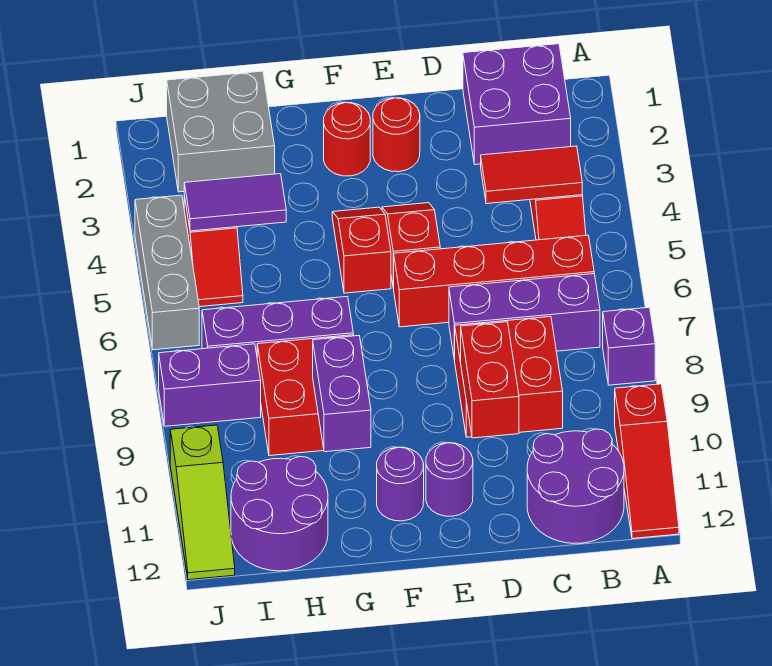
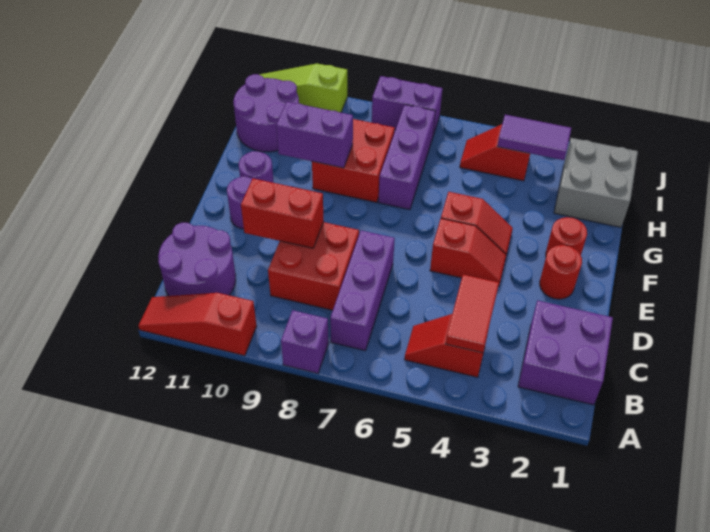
red 1x4 brick [394,235,594,327] -> none
purple 1x2 tile [184,174,286,231] -> purple 1x2 tile turned to [497,115,571,160]
purple 1x2 brick [159,344,261,426] -> purple 1x2 brick turned to [372,76,443,136]
grey 1x3 brick [135,195,199,350] -> none

